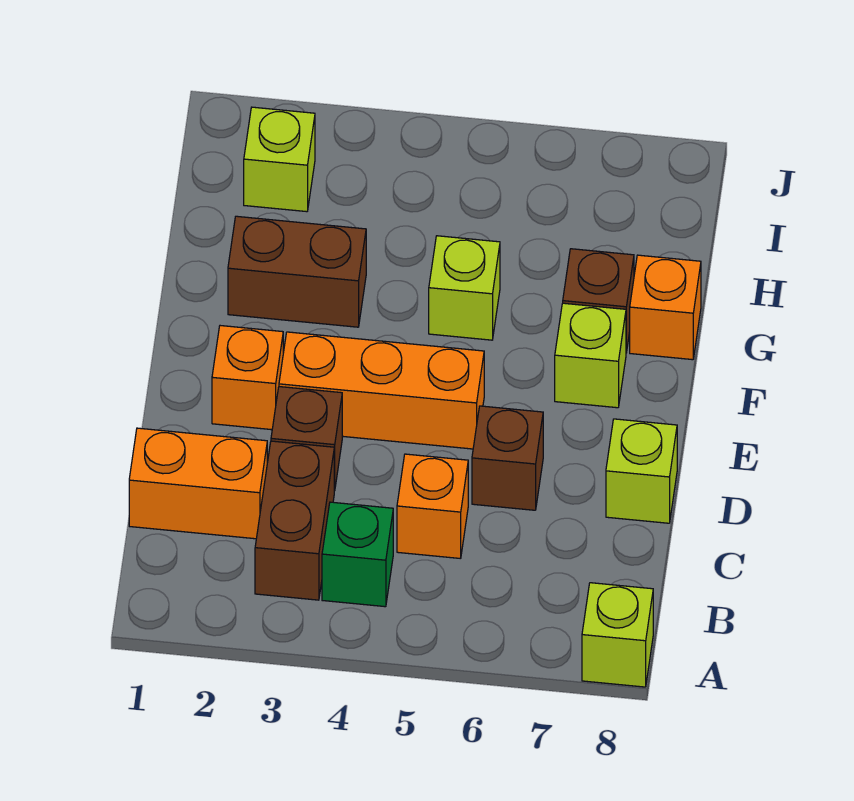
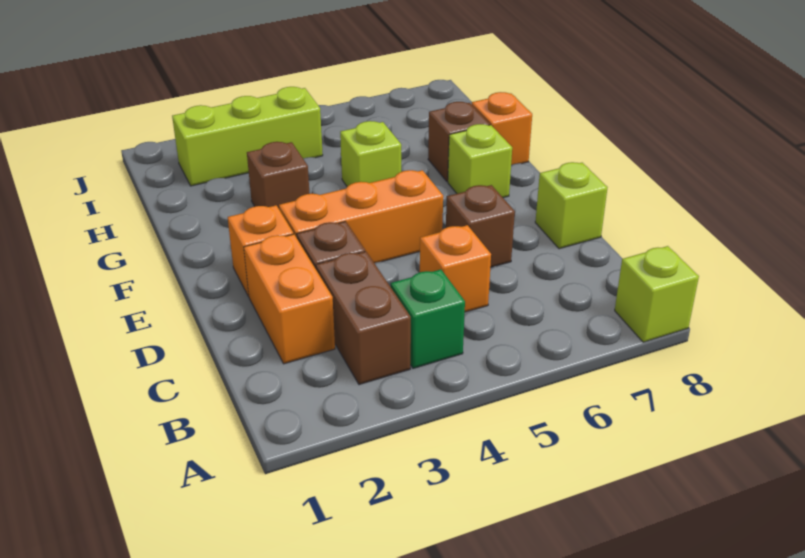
orange 1x2 brick [129,428,267,539] -> orange 1x2 brick turned to [244,234,335,364]
brown 1x2 brick [228,216,366,327] -> brown 1x1 brick [247,142,310,208]
lime 1x1 brick [244,107,315,212] -> lime 1x3 brick [172,87,323,186]

